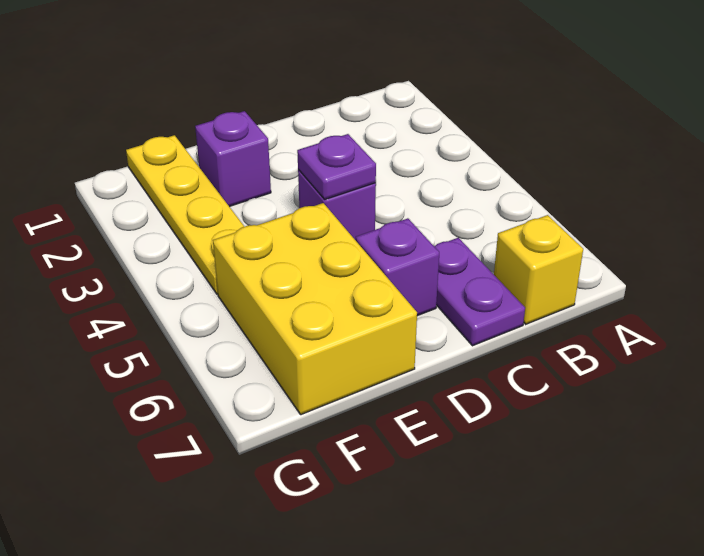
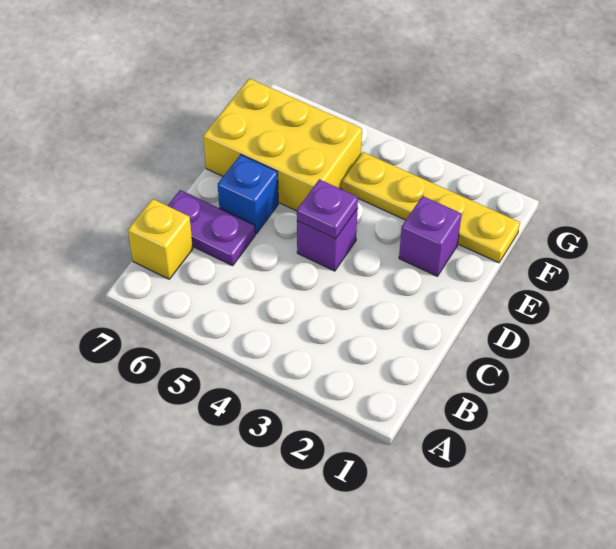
purple 1x1 brick [356,218,439,316] -> blue 1x1 brick [218,155,278,234]

